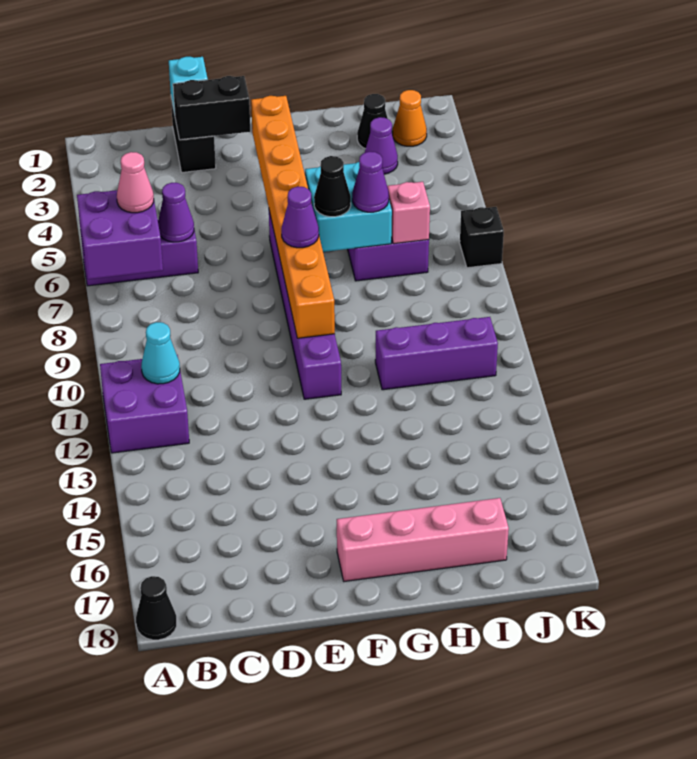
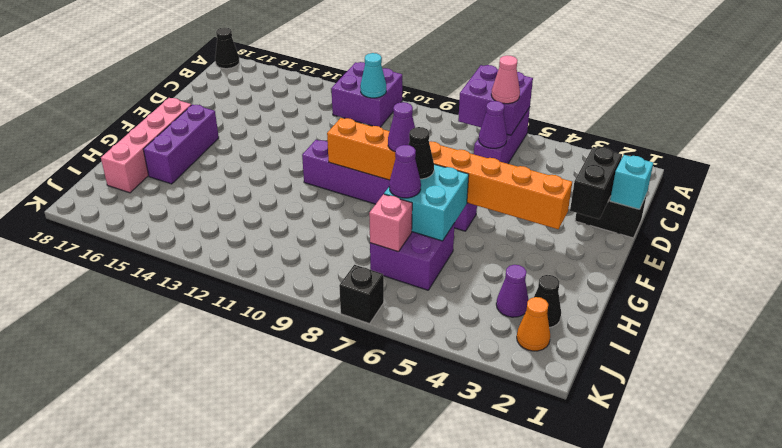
purple 1x3 brick [375,317,498,390] -> purple 1x3 brick moved to [143,104,219,184]

